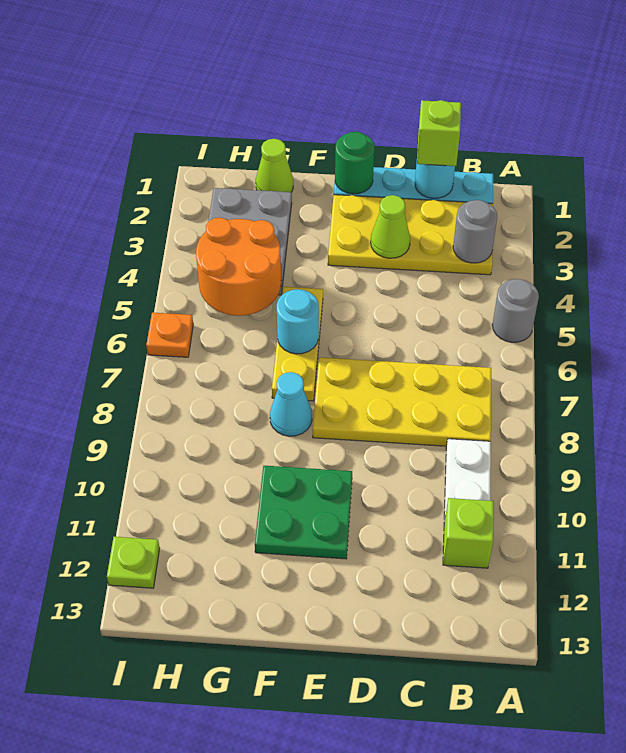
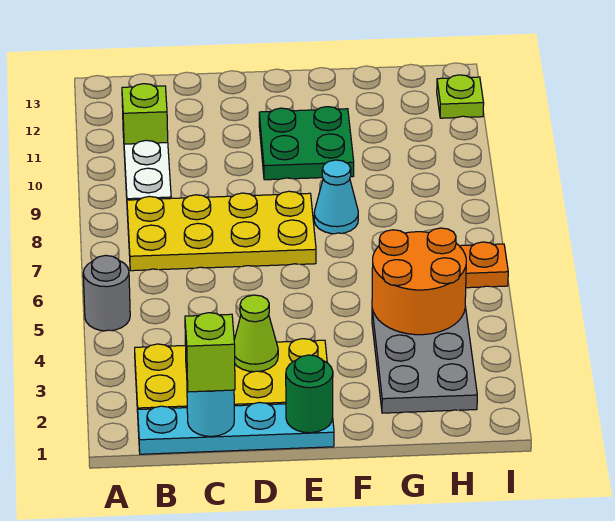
grey 1x1 round brick [453,200,497,263] -> none
yellow 1x3 plate [272,287,323,401] -> none
cyan 1x1 round brick [277,289,319,354] -> none
lime 1x1 cone [256,139,293,192] -> none

